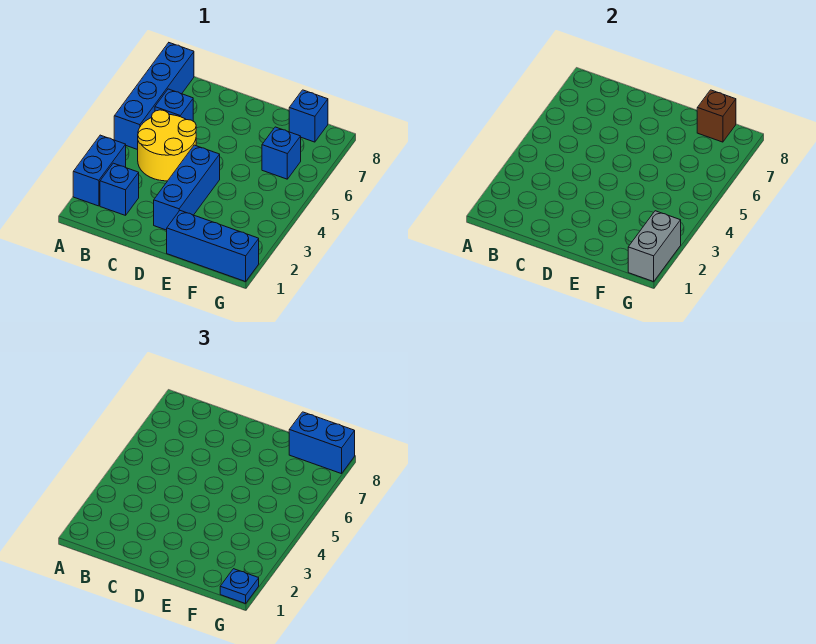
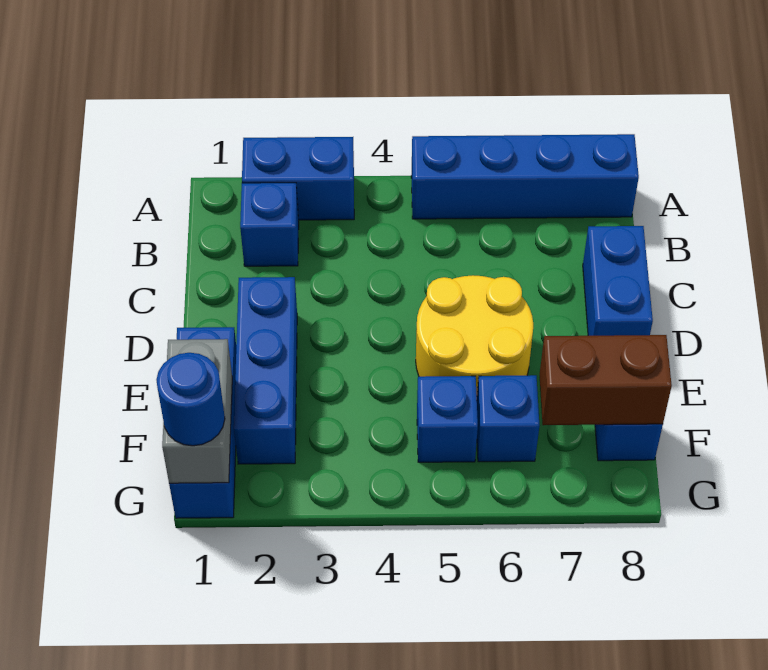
yellow 2x2 round brick [138,110,196,181] -> yellow 2x2 round brick moved to [416,275,533,394]
blue 1x1 brick [155,89,193,121] -> blue 1x1 brick moved to [417,376,478,462]
blue 1x3 brick [154,145,220,230] -> blue 1x3 brick turned to [234,277,297,464]
brown 1x1 brick [697,90,736,142] -> brown 1x2 brick [540,335,672,425]
blue 1x2 brick [289,412,355,474] -> blue 1x2 brick moved to [583,226,653,336]
grey 1x2 brick [628,211,681,282] -> grey 1x2 brick turned to [162,339,232,483]
blue 1x1 plate [220,569,259,604] -> blue 1x1 round brick [156,353,225,446]

